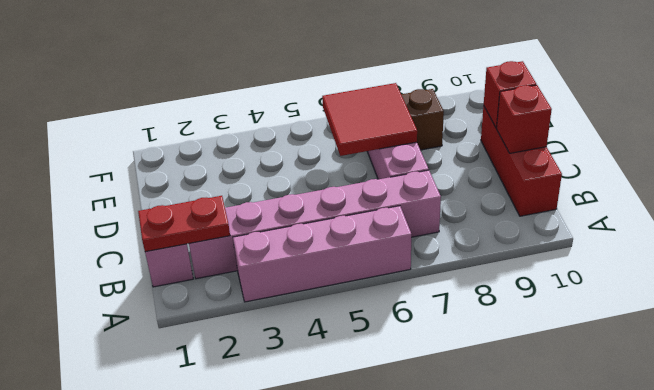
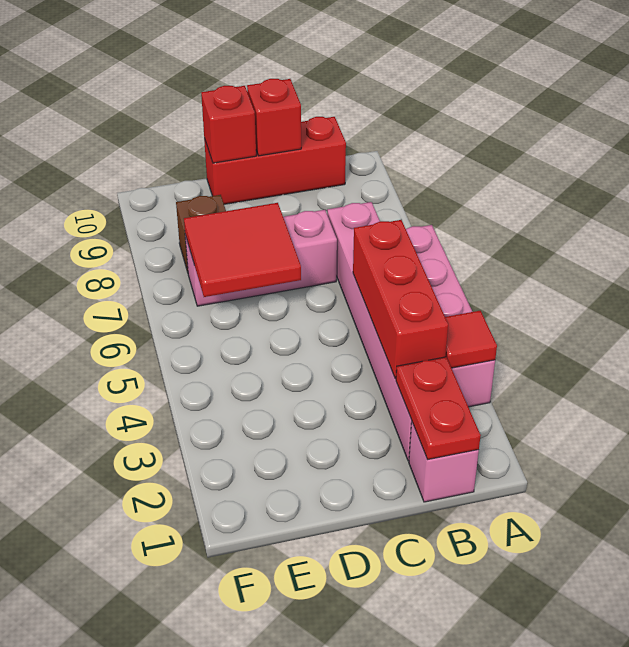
none -> red 1x1 tile [445,311,497,368]
none -> red 1x3 brick [353,220,448,379]

